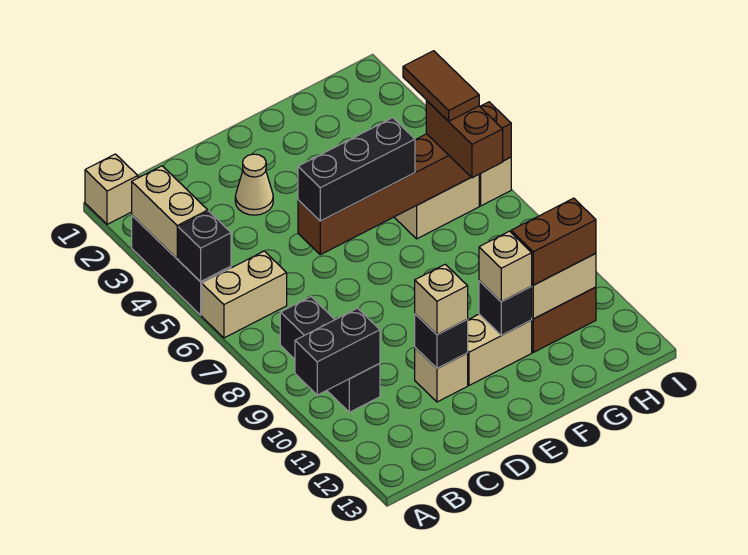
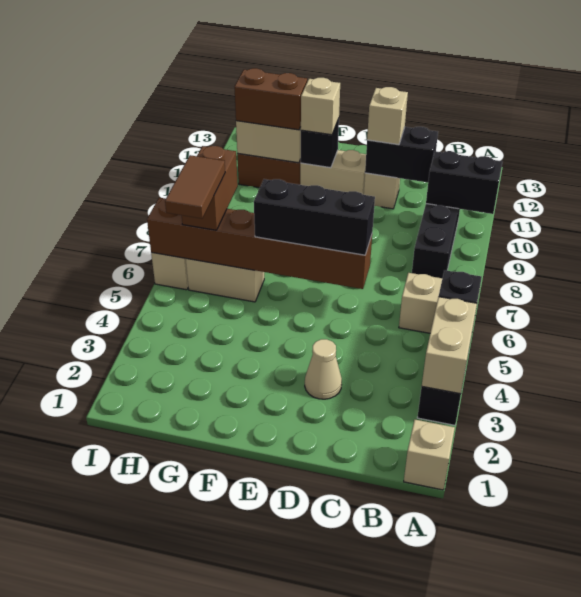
black 1x1 brick [415,314,468,368] -> black 1x2 brick [365,127,438,182]

